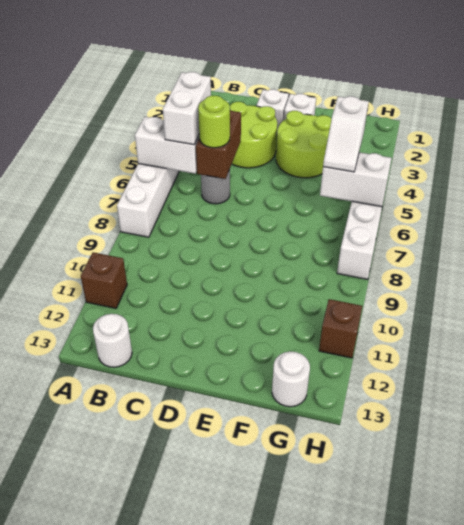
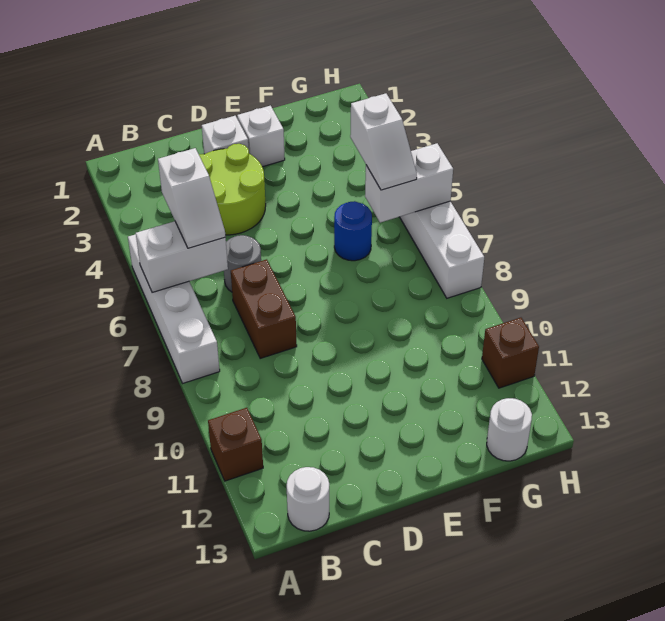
white 1x2 brick [163,72,211,145] -> white 1x2 slope [158,148,225,248]
brown 1x2 brick [196,110,241,179] -> brown 1x2 brick moved to [231,259,297,358]
lime 1x1 round brick [198,96,230,148] -> none
lime 2x2 round brick [276,111,332,178] -> none
none -> blue 1x1 round brick [334,201,372,261]

